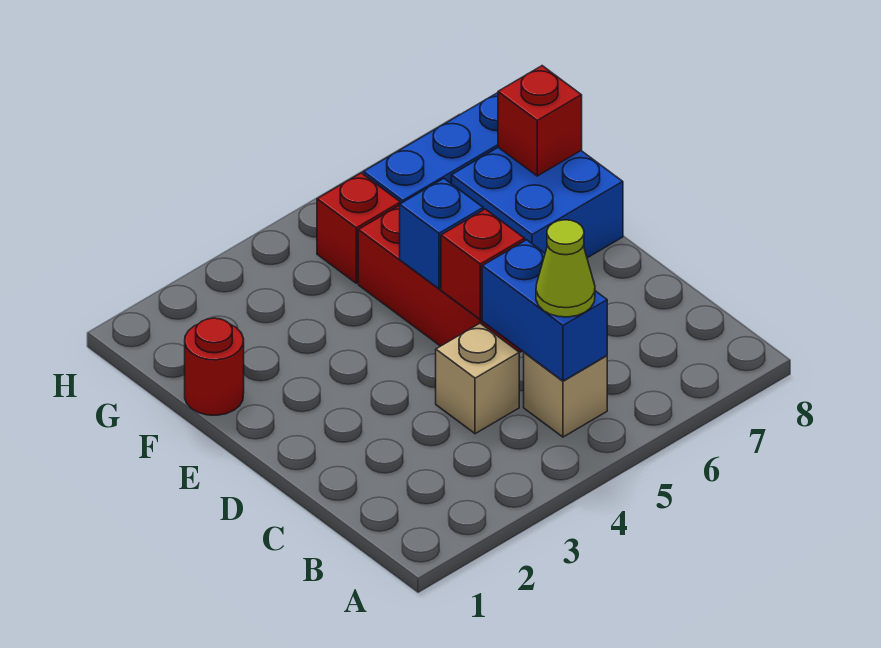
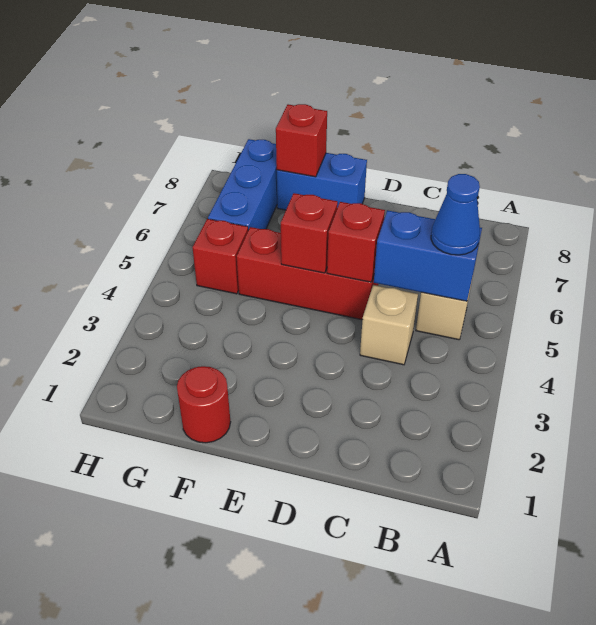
lime 1x1 cone [536,220,595,317] -> blue 1x1 cone [431,174,480,255]
blue 1x1 brick [400,178,483,289] -> red 1x1 brick [281,193,338,273]
blue 2x2 brick [451,147,623,258] -> blue 1x2 brick [277,153,367,210]

